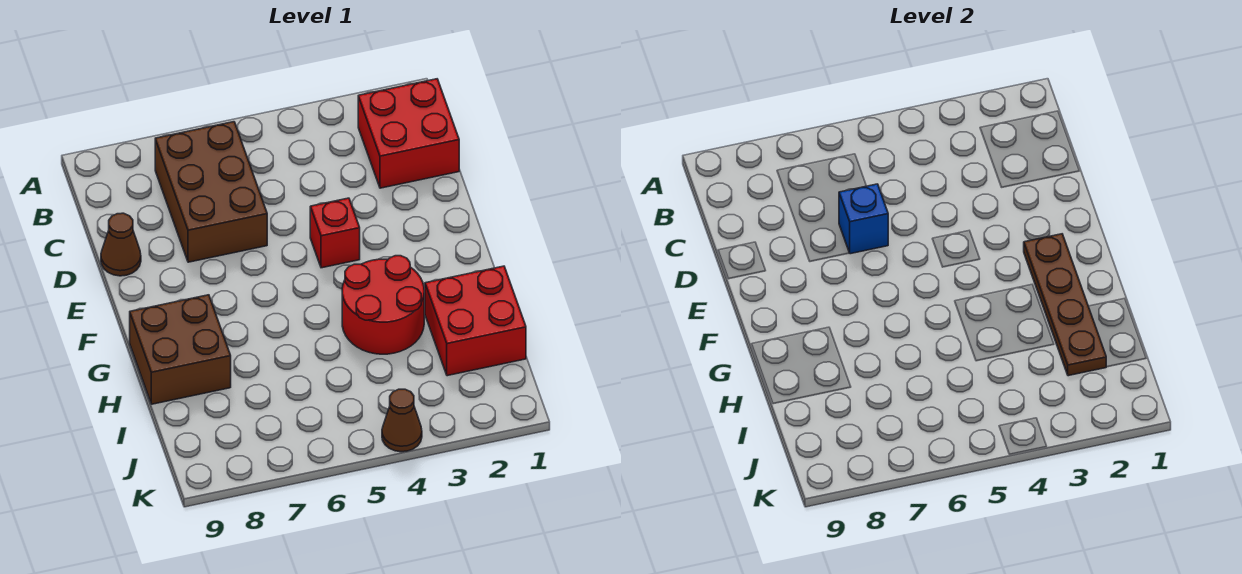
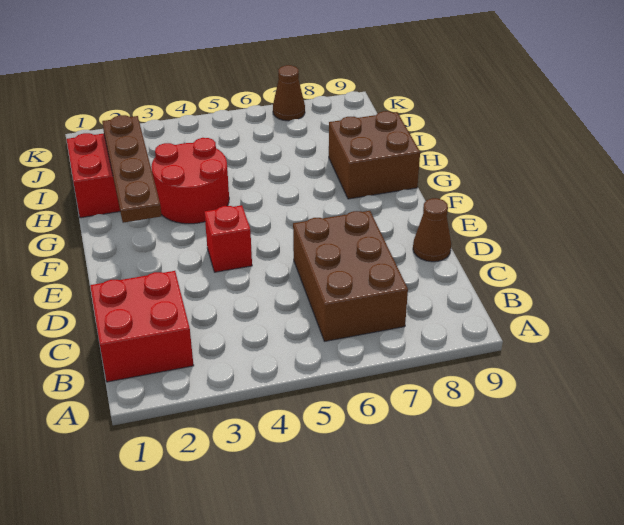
blue 1x1 brick [839,184,888,254] -> none
brown 1x1 cone [382,389,422,452] -> brown 1x1 cone moved to [273,65,305,121]

